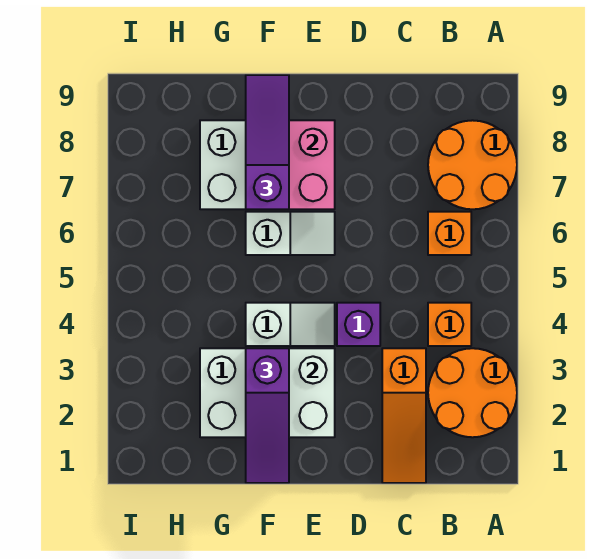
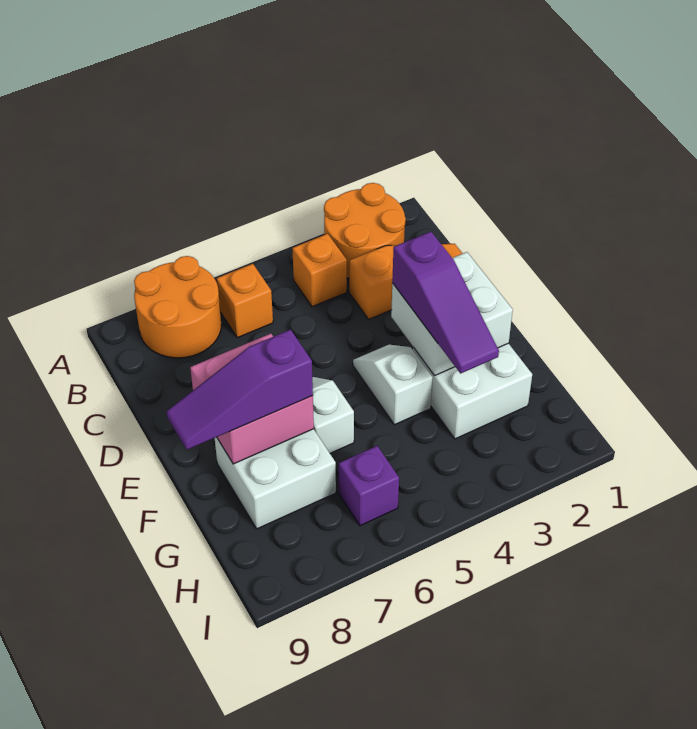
purple 1x1 brick [337,303,380,346] -> purple 1x1 brick moved to [339,446,399,526]
purple 1x3 slope [246,348,289,483] -> purple 1x3 slope turned to [392,232,499,374]

